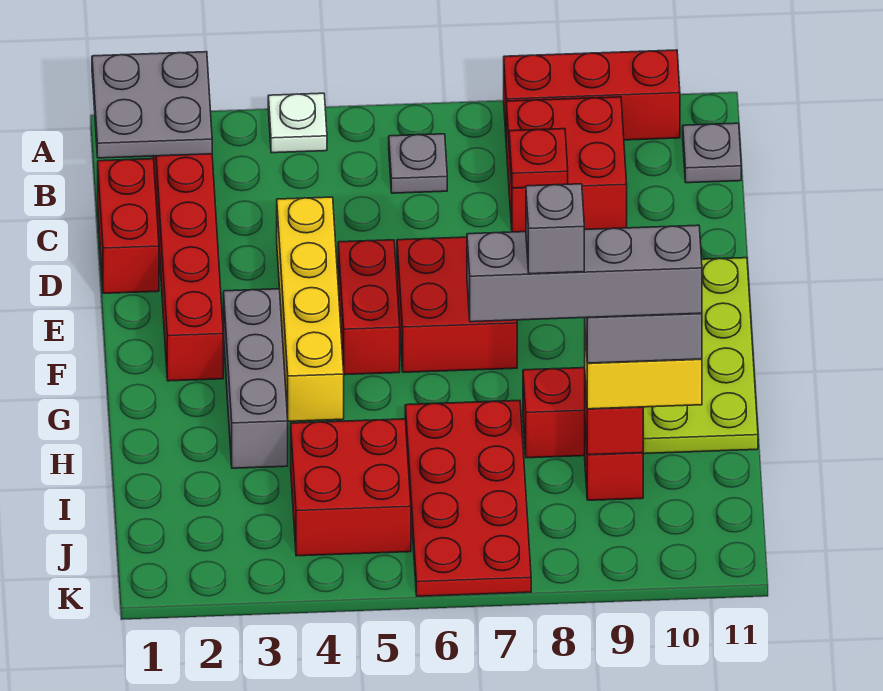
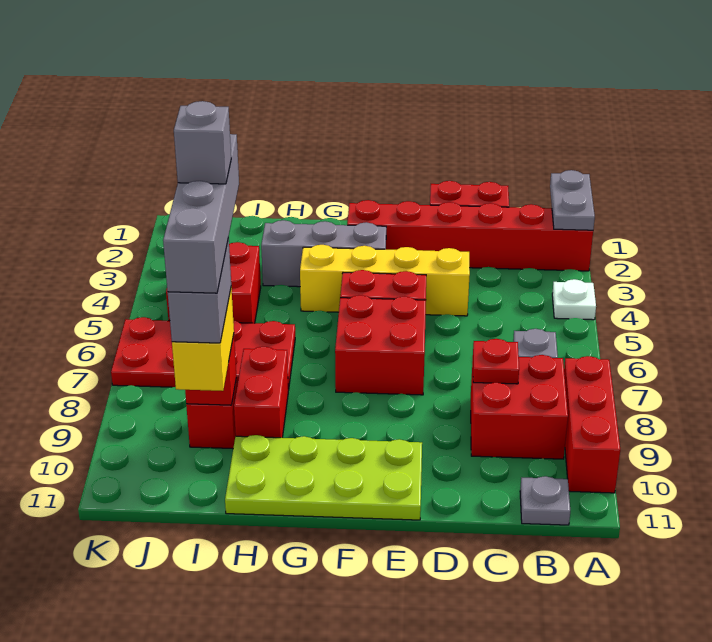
grey 2x2 plate [92,52,212,158] -> grey 1x2 plate [550,170,595,230]

